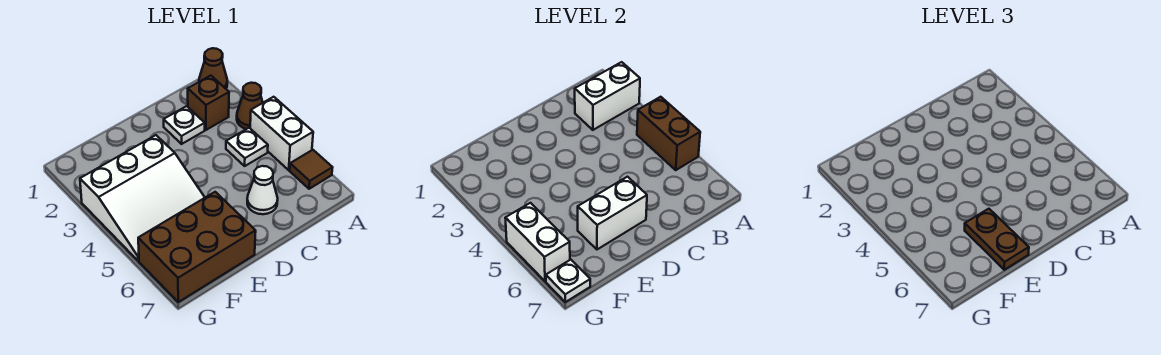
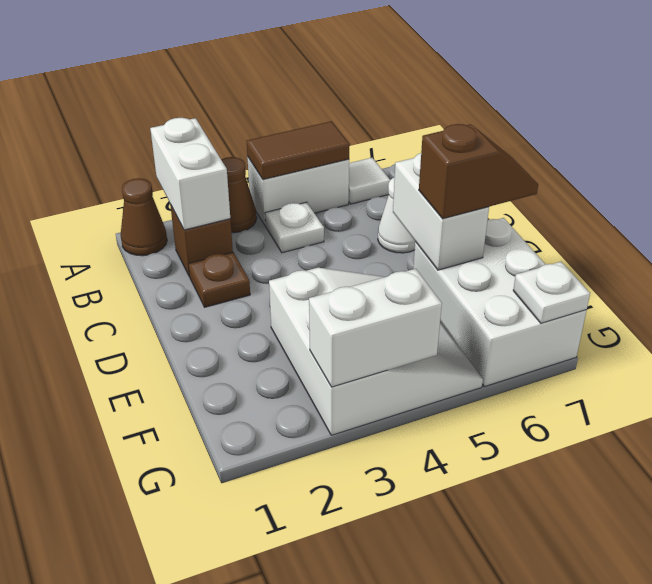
brown 1x2 brick [637,97,700,170] -> brown 1x2 tile [247,121,350,180]
brown 1x1 tile [290,150,333,189] -> white 1x1 tile [349,158,390,204]
white 1x1 plate [164,106,205,144] -> brown 1x1 plate [189,252,250,307]
brown 2x3 brick [138,192,256,302] -> white 2x3 brick [413,218,587,387]
brown 1x2 plate [965,209,1029,270] -> brown 1x2 slope [419,124,538,219]
white 1x2 brick [505,203,570,281] -> white 1x2 brick moved to [309,269,442,387]

